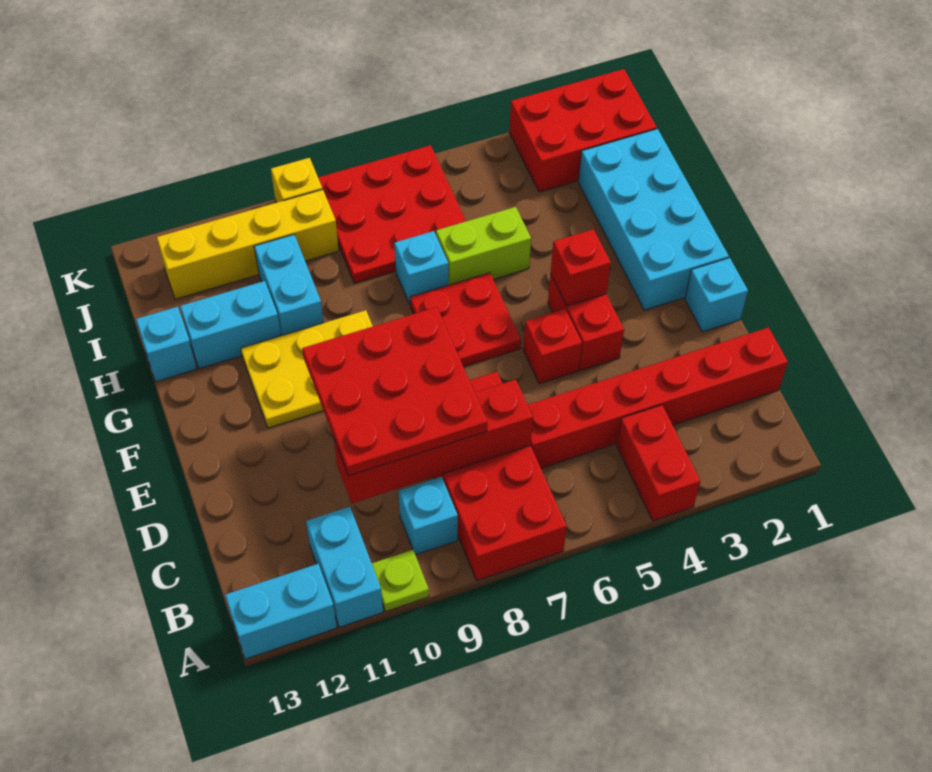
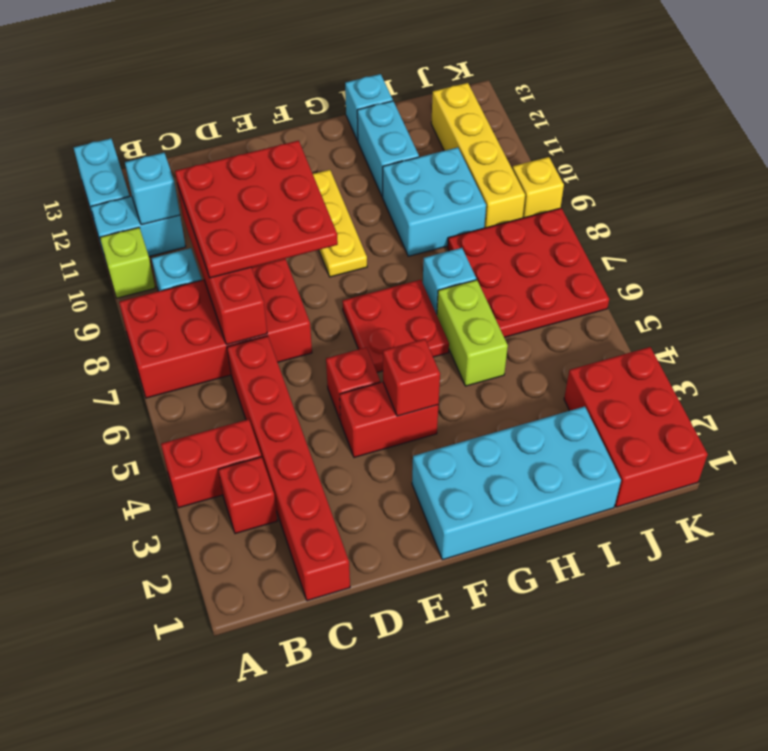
lime 1x1 plate [372,550,429,611] -> lime 1x1 brick [100,227,155,298]
none -> red 1x1 brick [218,457,277,534]
cyan 1x1 brick [685,258,748,332] -> cyan 1x1 brick moved to [125,153,180,225]
yellow 2x3 plate [241,310,373,428] -> yellow 1x3 plate [313,170,367,277]
cyan 1x2 brick [254,235,323,335] -> cyan 2x2 brick [383,147,486,256]

